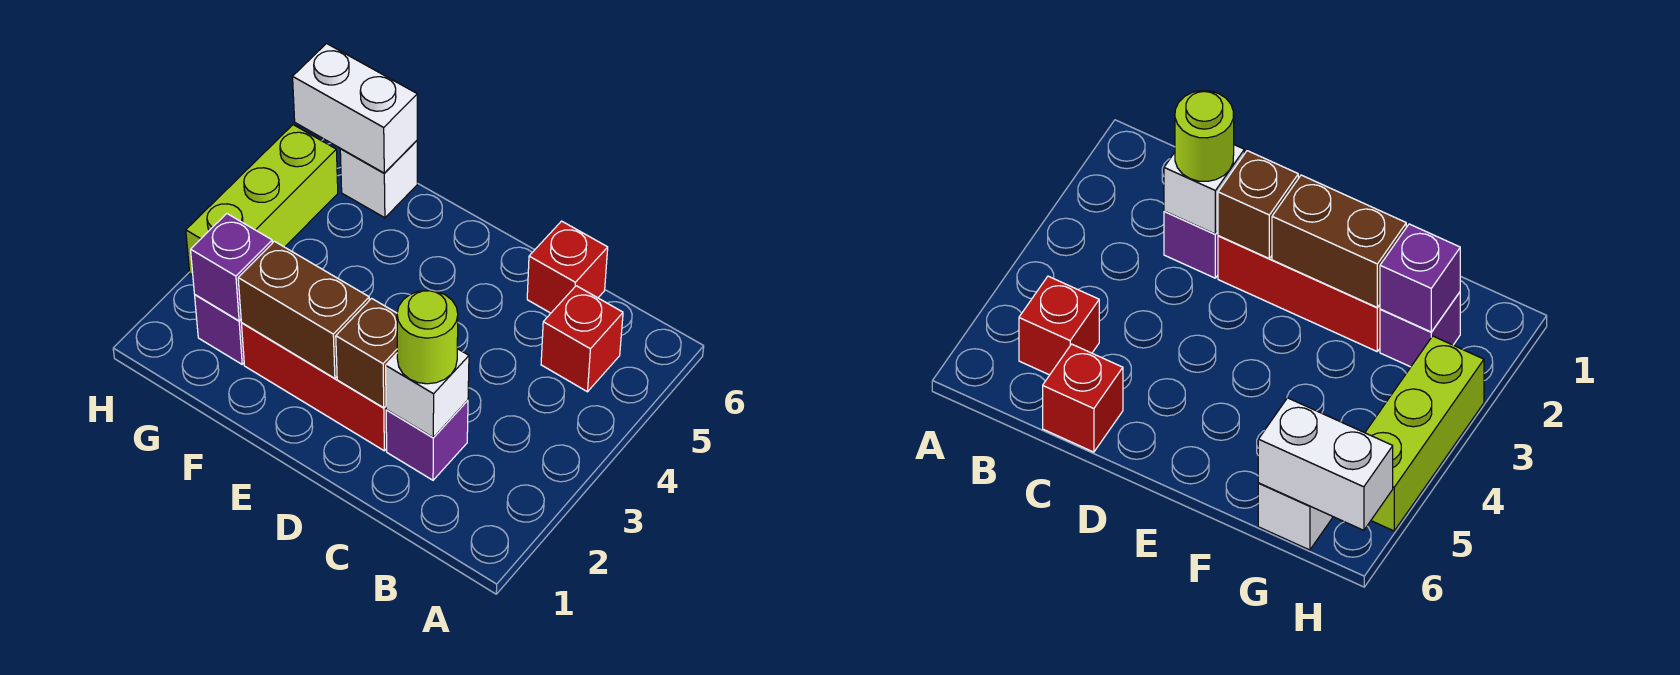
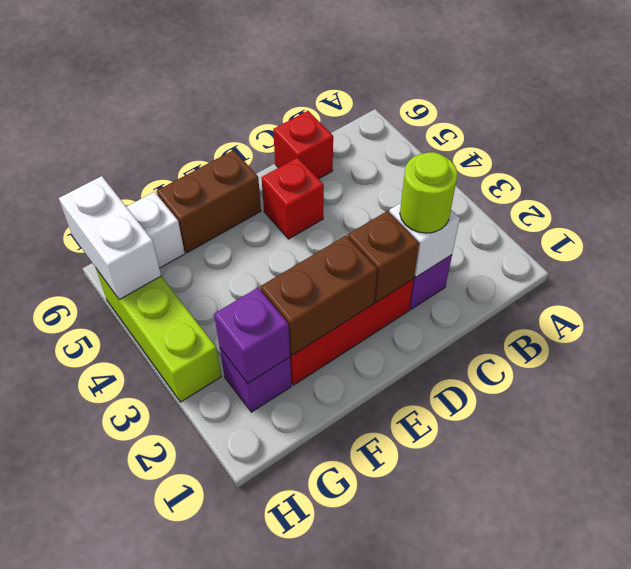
red 1x1 brick [541,286,623,392] -> red 1x1 brick moved to [261,157,324,239]
none -> brown 1x2 brick [157,150,261,253]
white 1x2 brick [293,44,417,173] -> white 1x2 brick turned to [59,176,161,300]

